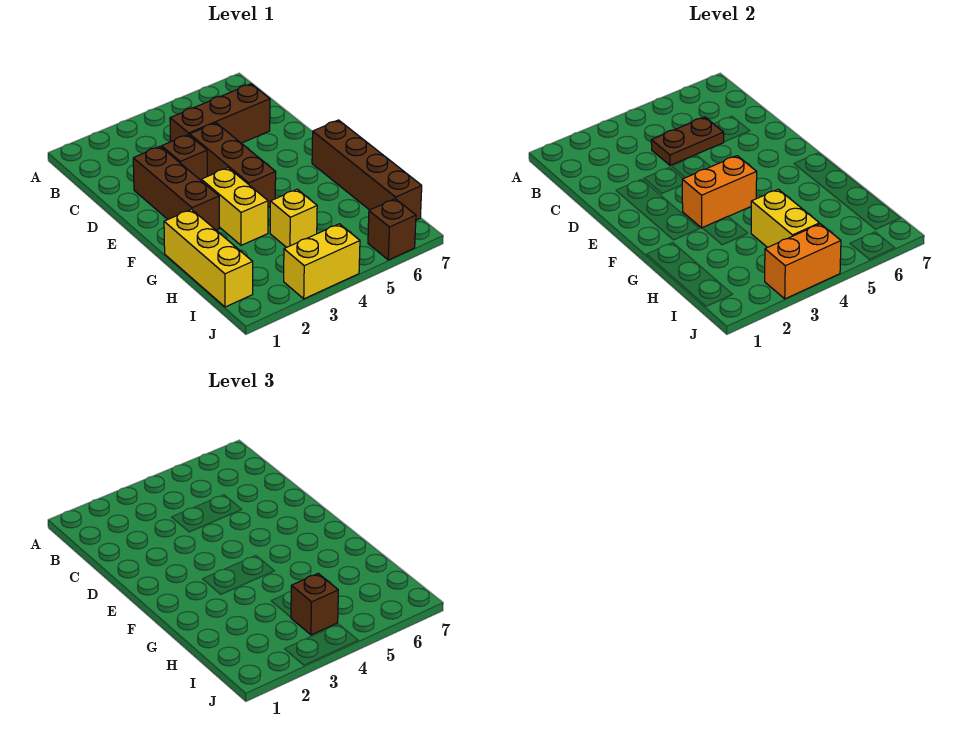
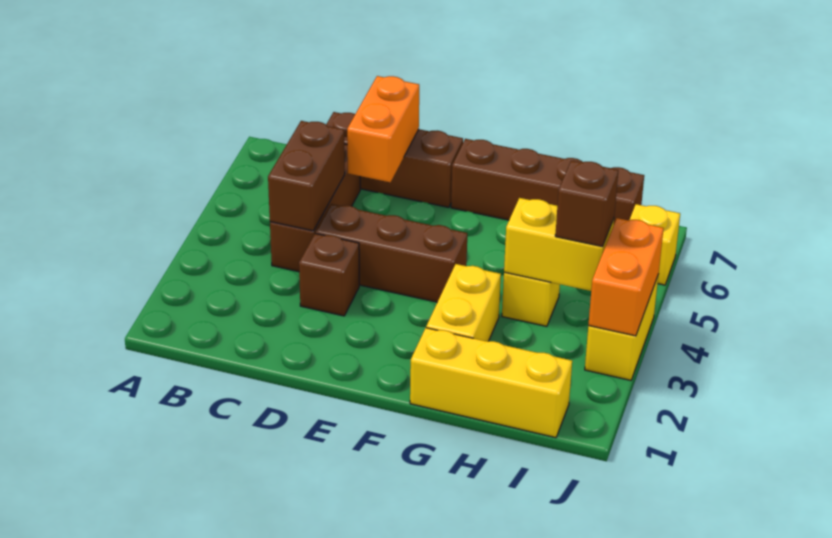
brown 1x2 plate [651,117,724,165] -> brown 1x2 brick [268,121,345,231]
brown 1x3 brick [133,147,219,230] -> brown 1x3 brick moved to [326,112,463,207]
yellow 1x2 brick [201,168,268,245] -> yellow 1x2 brick turned to [426,264,501,342]
orange 1x2 brick [682,156,757,228] -> orange 1x2 brick moved to [347,76,419,182]
brown 1x1 brick [368,199,416,260] -> yellow 1x1 brick [630,204,680,285]

